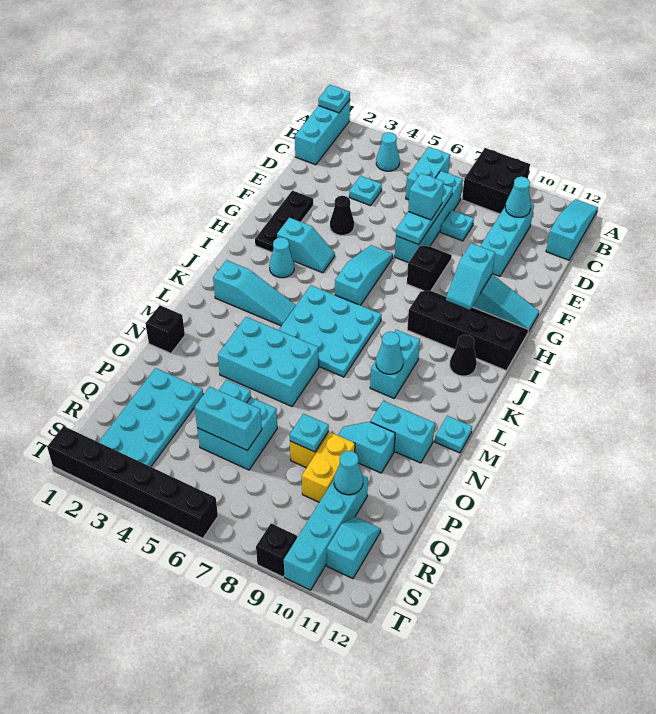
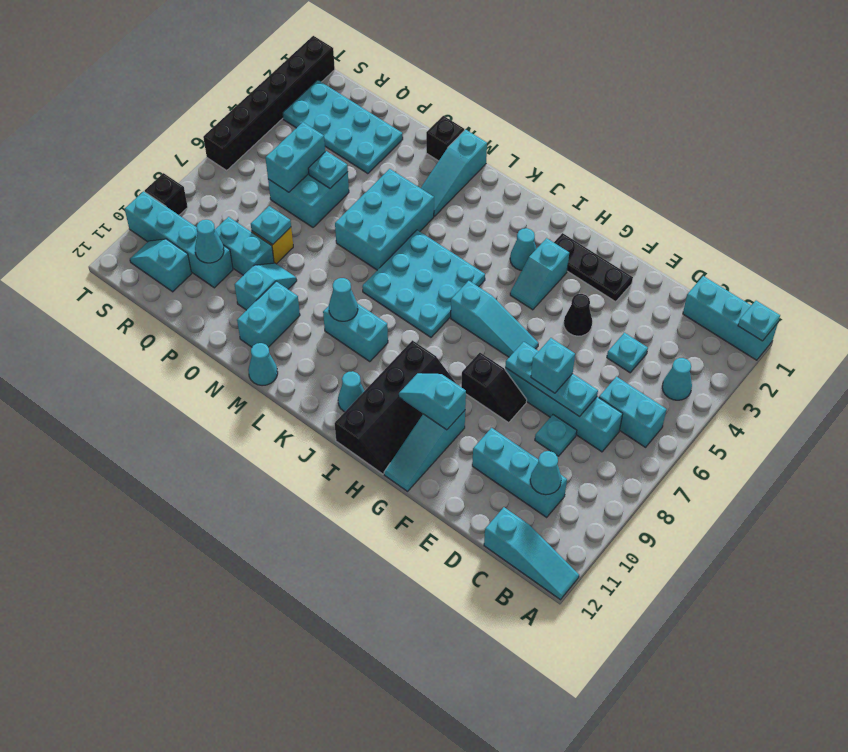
black 2x2 brick [462,148,530,214] -> none
black 1x1 cone [450,335,477,376] -> cyan 1x1 cone [338,371,364,412]
cyan 1x3 slope [213,260,296,326] -> cyan 1x3 slope moved to [421,130,487,216]
cyan 1x1 plate [435,416,472,453] -> cyan 1x1 cone [248,343,278,386]
yellow 1x2 brick [302,432,355,502] -> cyan 1x2 brick [215,217,274,275]
cyan 1x2 slope [327,517,381,579] -> cyan 1x2 slope turned to [130,239,192,292]

